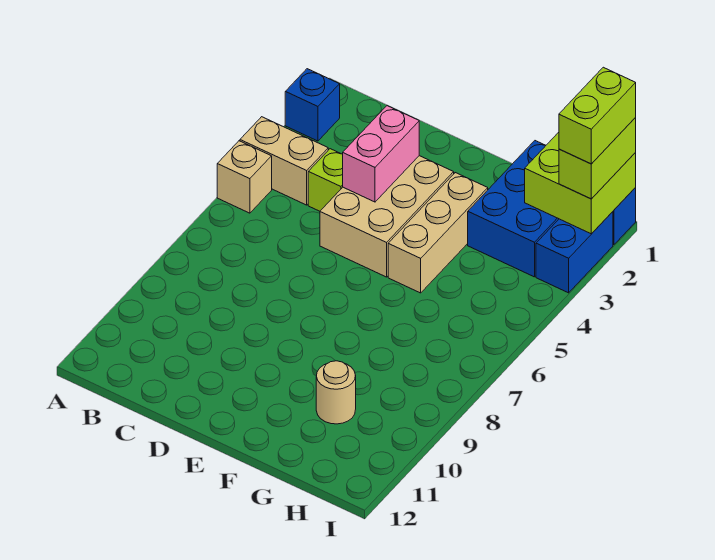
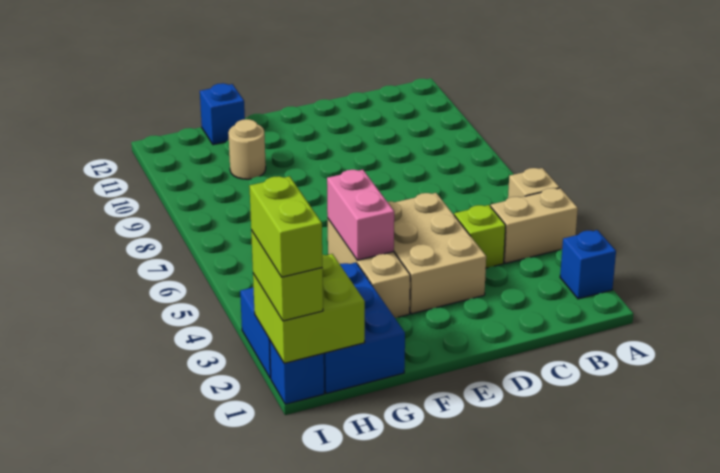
pink 1x2 brick [343,106,419,202] -> pink 1x2 brick moved to [327,170,394,260]
none -> blue 1x1 brick [200,83,245,145]

